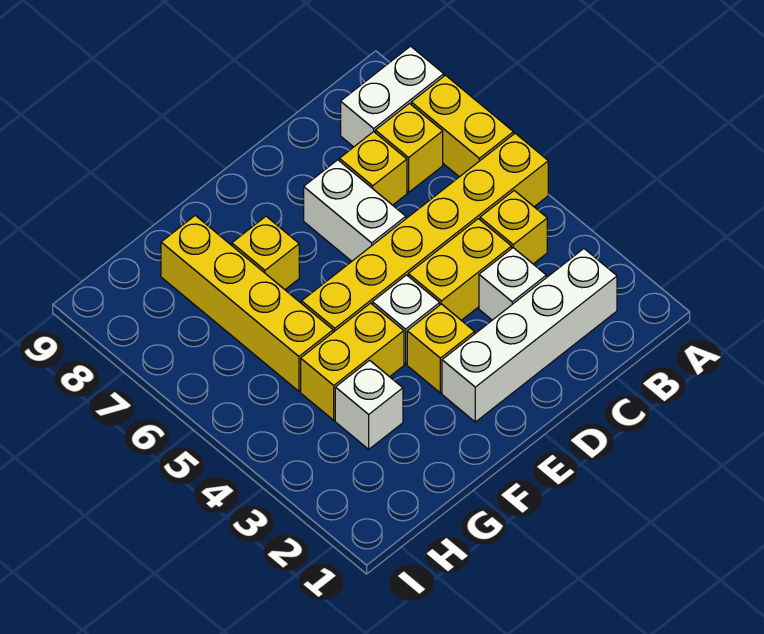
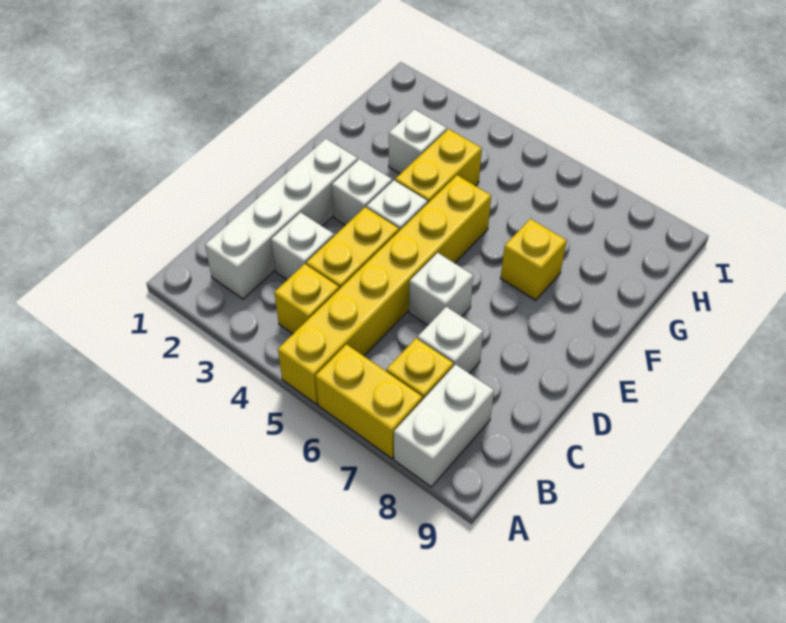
yellow 1x1 brick [340,132,407,205] -> white 1x1 brick [418,307,483,374]
white 1x2 brick [304,160,406,261] -> white 1x1 brick [409,253,473,325]
yellow 1x1 brick [407,304,475,393] -> white 1x1 brick [332,159,392,225]
yellow 1x4 brick [161,215,333,391] -> none

